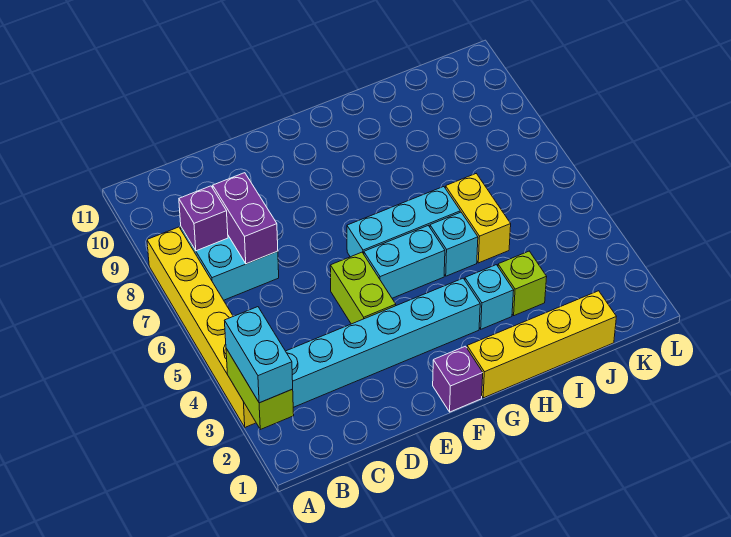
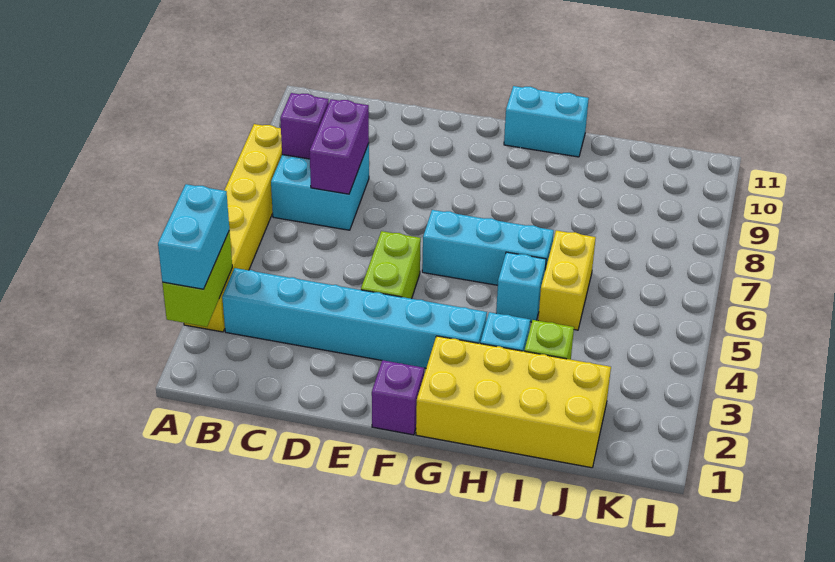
cyan 1x2 brick [364,226,445,298] -> cyan 1x2 brick moved to [504,86,589,157]
yellow 1x4 brick [467,291,616,398] -> yellow 2x4 brick [416,336,611,468]

